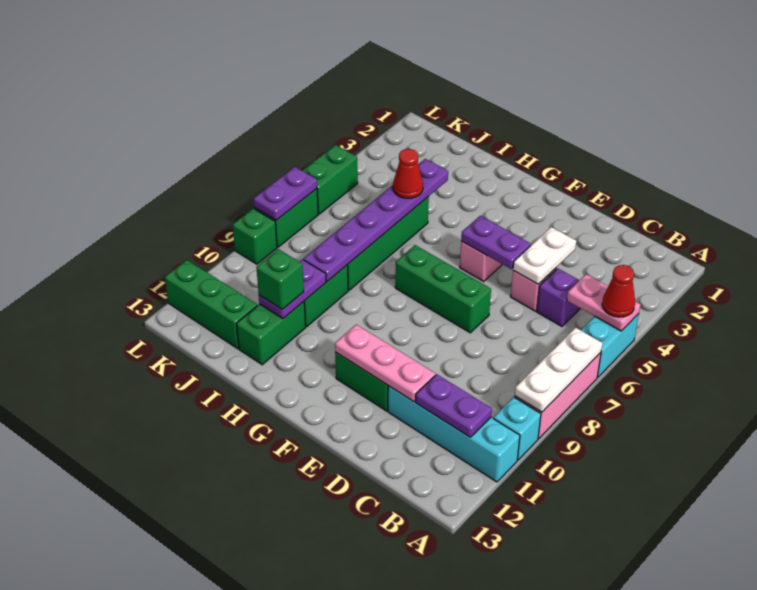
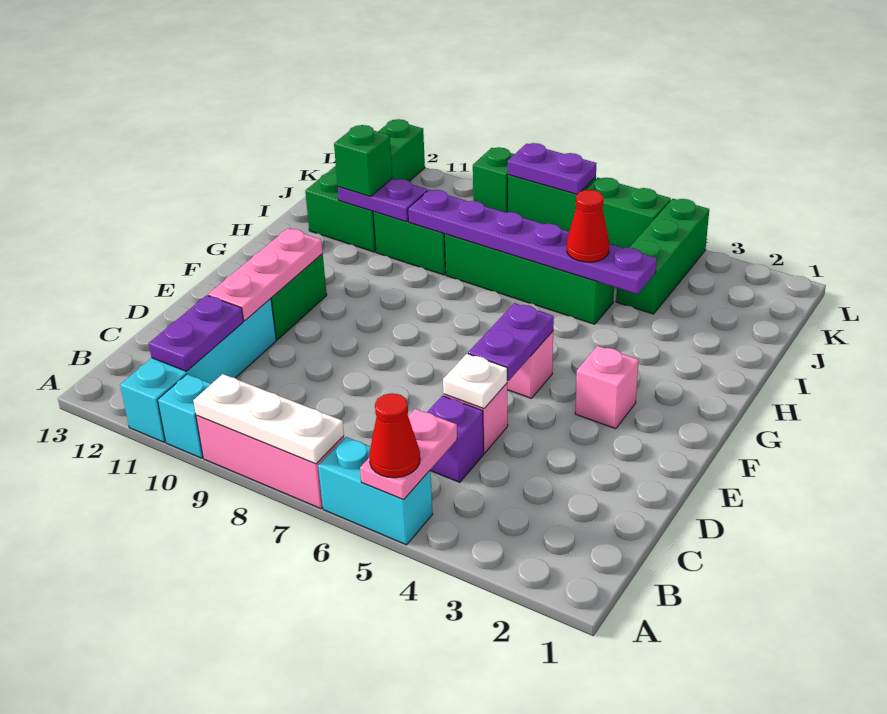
white 1x2 plate [513,227,576,284] -> white 1x1 plate [443,354,507,409]
green 1x3 brick [395,245,491,333] -> green 1x3 brick moved to [616,199,709,314]
none -> pink 1x1 brick [575,346,639,429]

